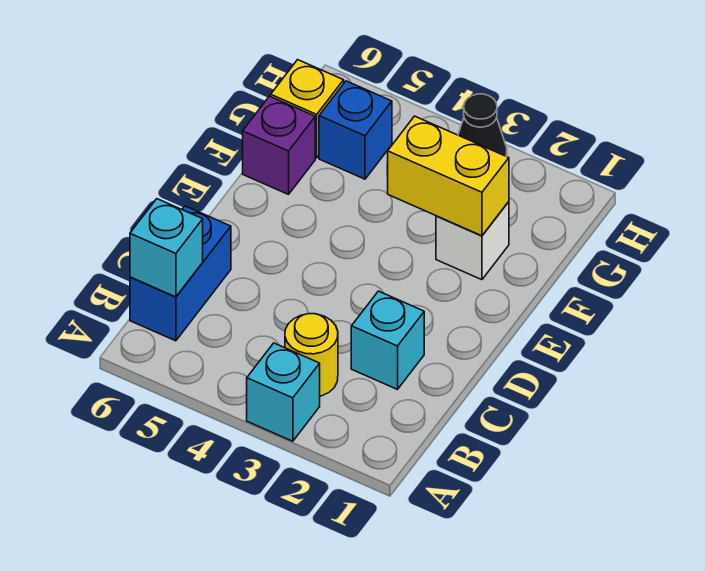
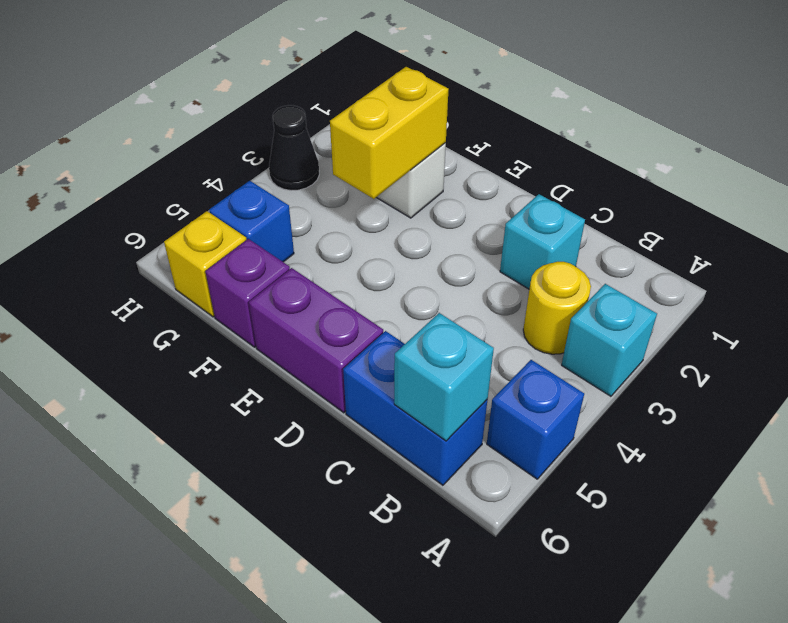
none -> blue 1x1 brick [487,360,584,479]
none -> purple 1x2 brick [249,268,383,413]

